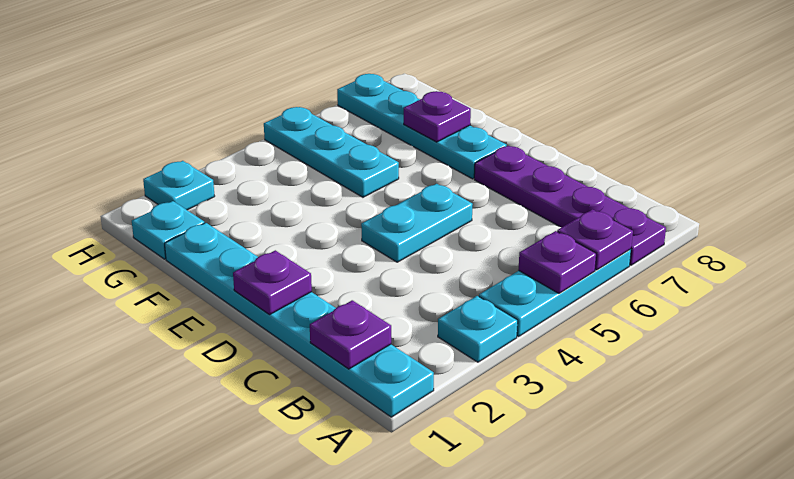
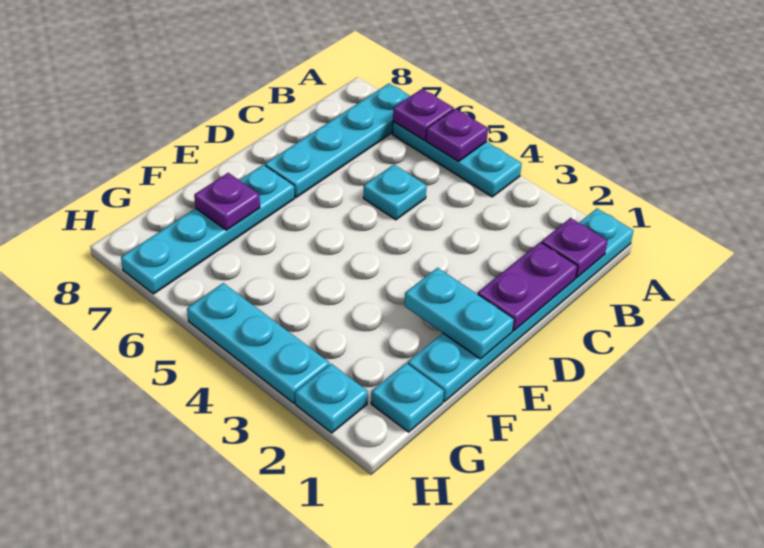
cyan 1x1 plate [438,296,518,362] -> cyan 1x1 plate moved to [363,165,427,220]
purple 1x4 plate [474,146,666,265] -> cyan 1x4 plate [265,84,410,197]
purple 1x1 plate [233,250,312,315] -> purple 1x2 plate [478,242,578,331]
cyan 1x2 plate [361,184,473,262] -> cyan 1x2 plate moved to [404,268,514,359]
cyan 1x3 plate [264,107,399,197] -> cyan 1x3 plate turned to [187,283,329,403]

